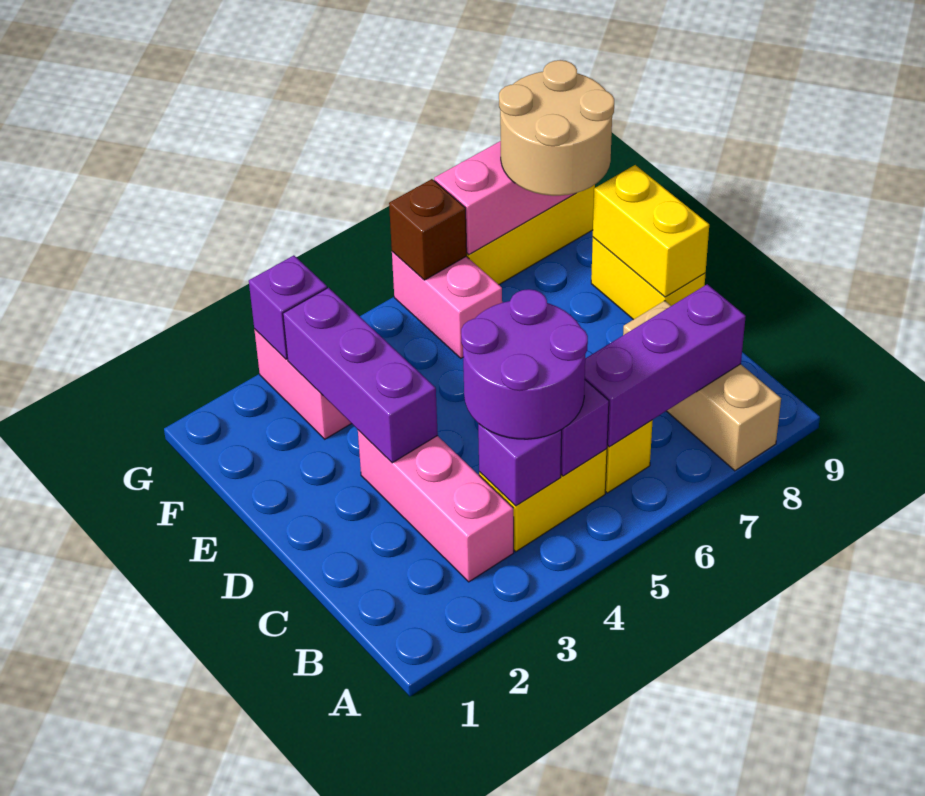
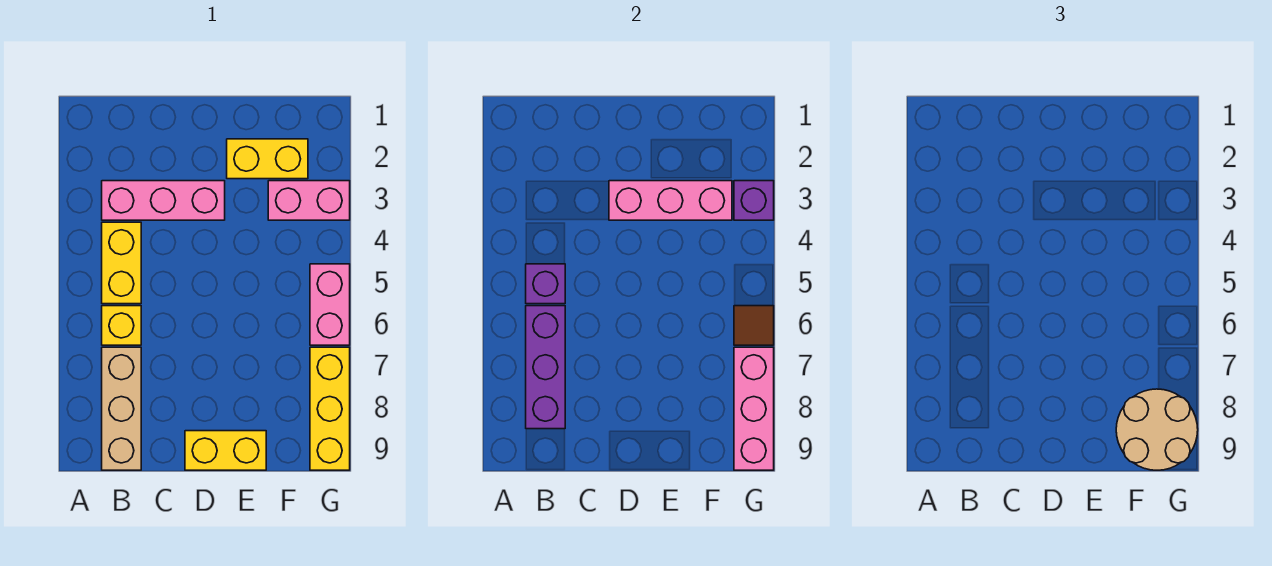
tan 1x3 brick [623,301,781,471] -> tan 1x3 brick turned to [102,347,141,470]
purple 1x1 brick [478,424,562,506] -> none
purple 2x2 round brick [461,289,588,439] -> none
purple 1x3 brick [283,288,438,463] -> pink 1x3 brick [609,181,732,220]
yellow 1x2 brick [593,165,709,297] -> yellow 1x2 brick moved to [227,139,308,179]
pink 1x2 brick [392,252,502,358] -> pink 1x2 brick turned to [310,264,350,345]
brown 1x1 brick [389,179,467,280] -> brown 1x1 tile [734,306,774,345]

